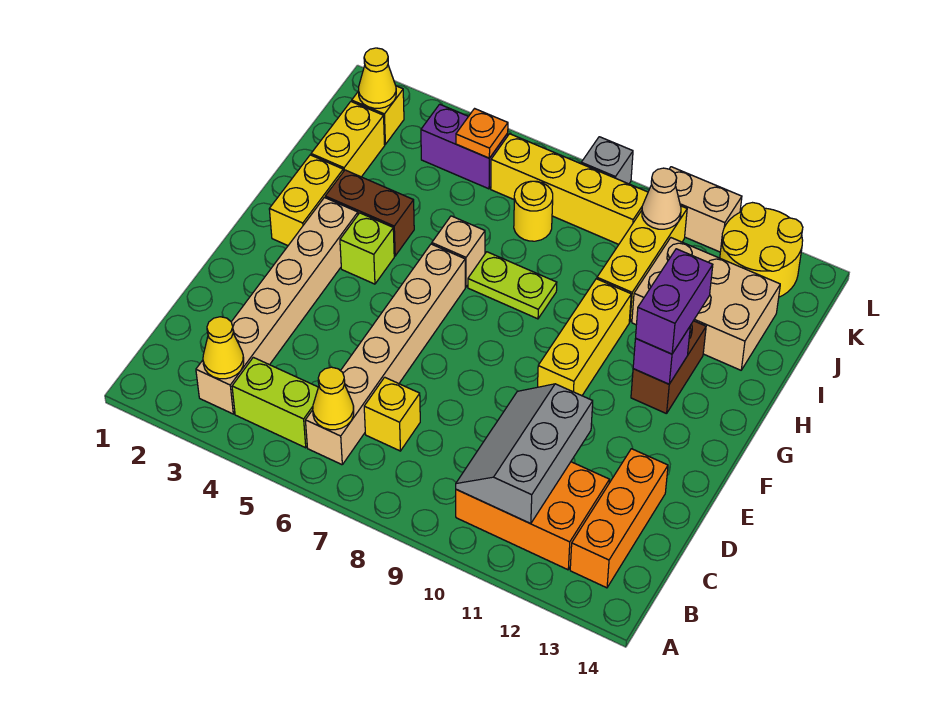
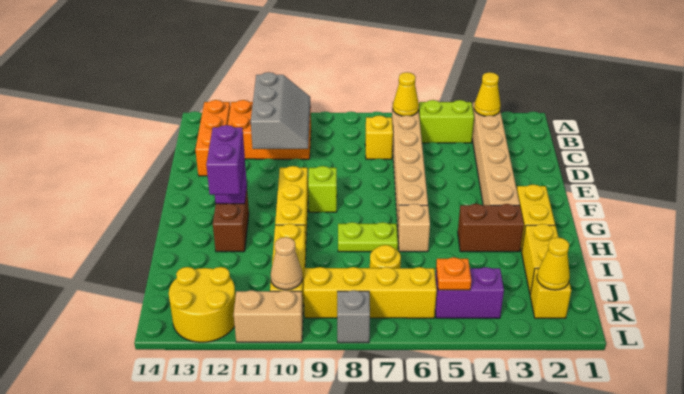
lime 1x1 brick [340,213,394,284] -> lime 1x1 brick moved to [308,166,337,212]
tan 2x3 brick [632,238,780,370] -> none

